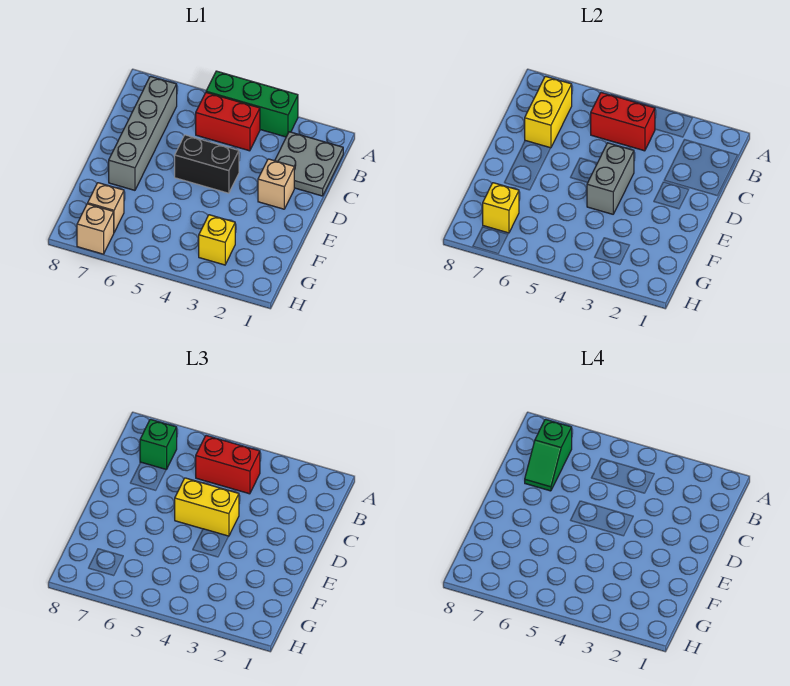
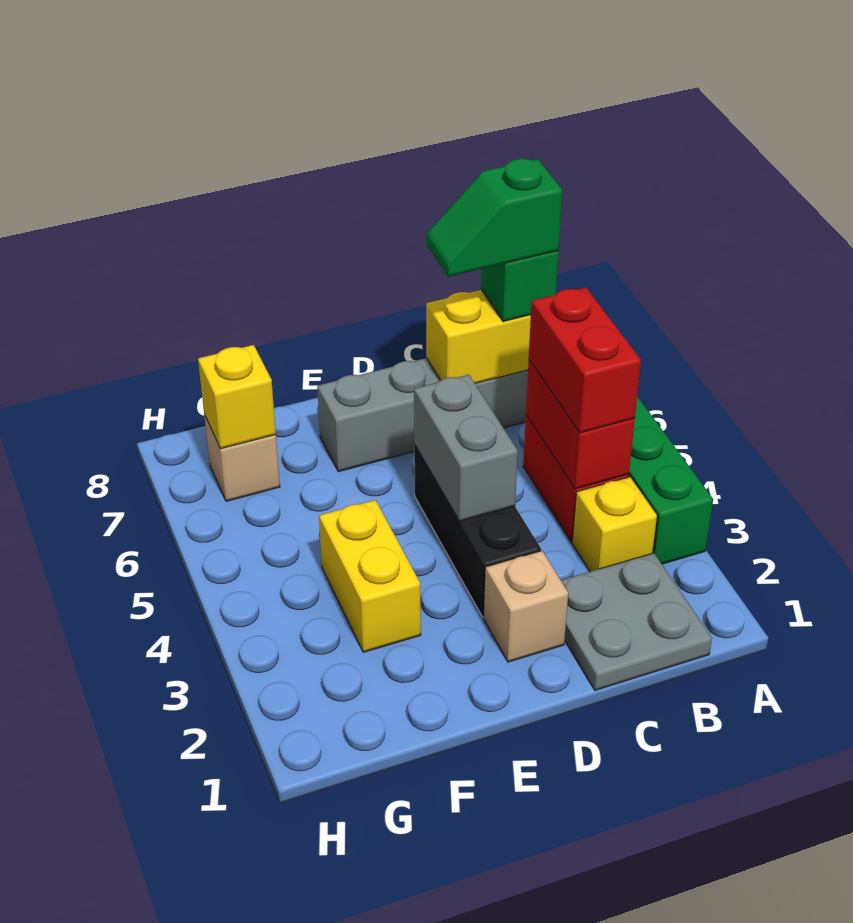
black 1x2 brick [175,135,239,193] -> black 1x3 brick [414,445,541,617]
grey 1x2 brick [587,143,634,214] -> grey 1x2 brick turned to [414,375,518,521]
yellow 1x2 brick [175,478,239,536] -> yellow 1x2 brick moved to [319,500,421,652]
yellow 1x1 brick [199,215,235,265] -> yellow 1x1 brick moved to [572,477,657,571]
tan 1x1 brick [77,204,114,254] -> none

